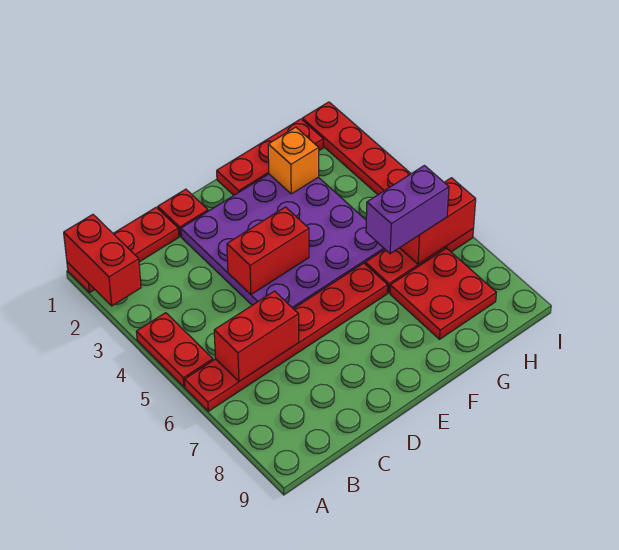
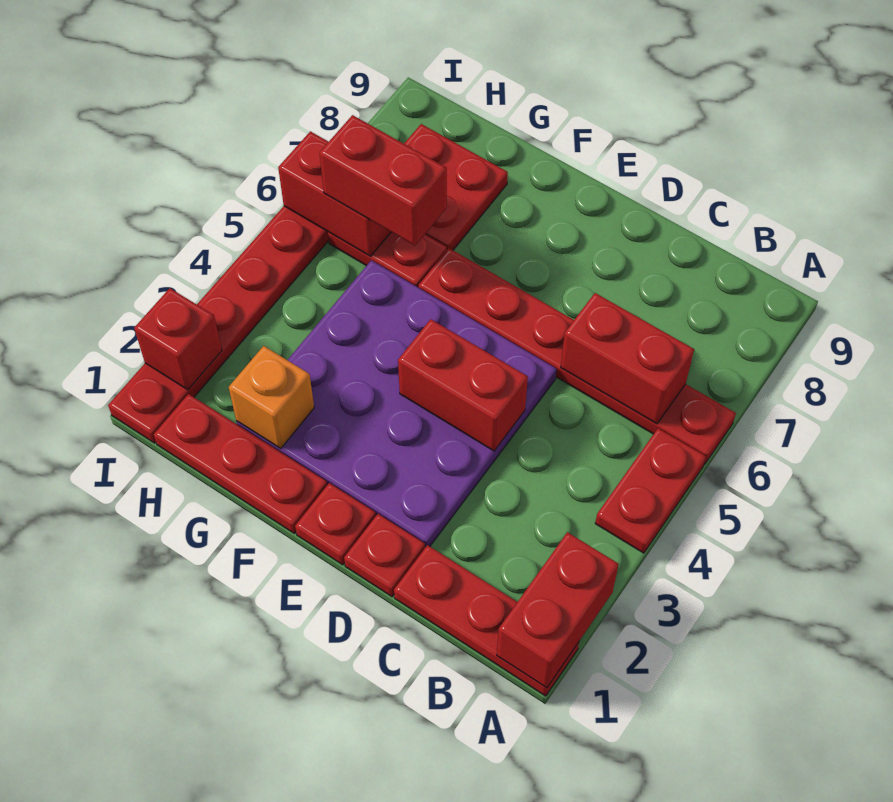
none -> red 1x1 plate [295,483,376,565]
purple 1x2 brick [366,166,449,254] -> red 1x2 brick [320,115,447,246]
none -> red 1x1 brick [134,288,222,390]

